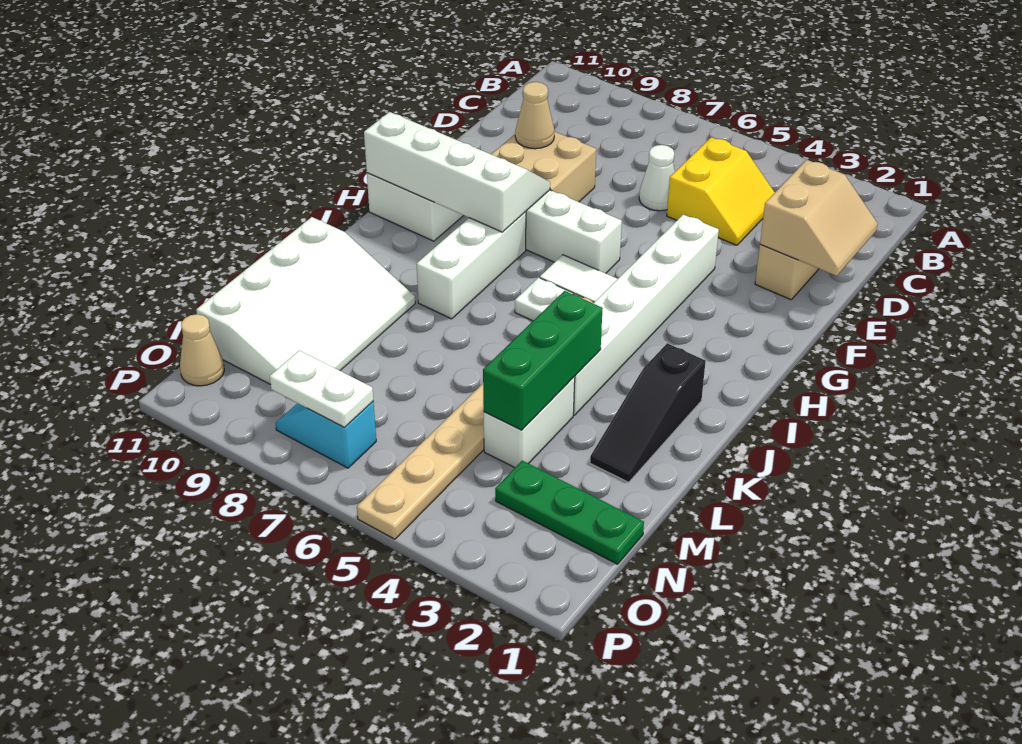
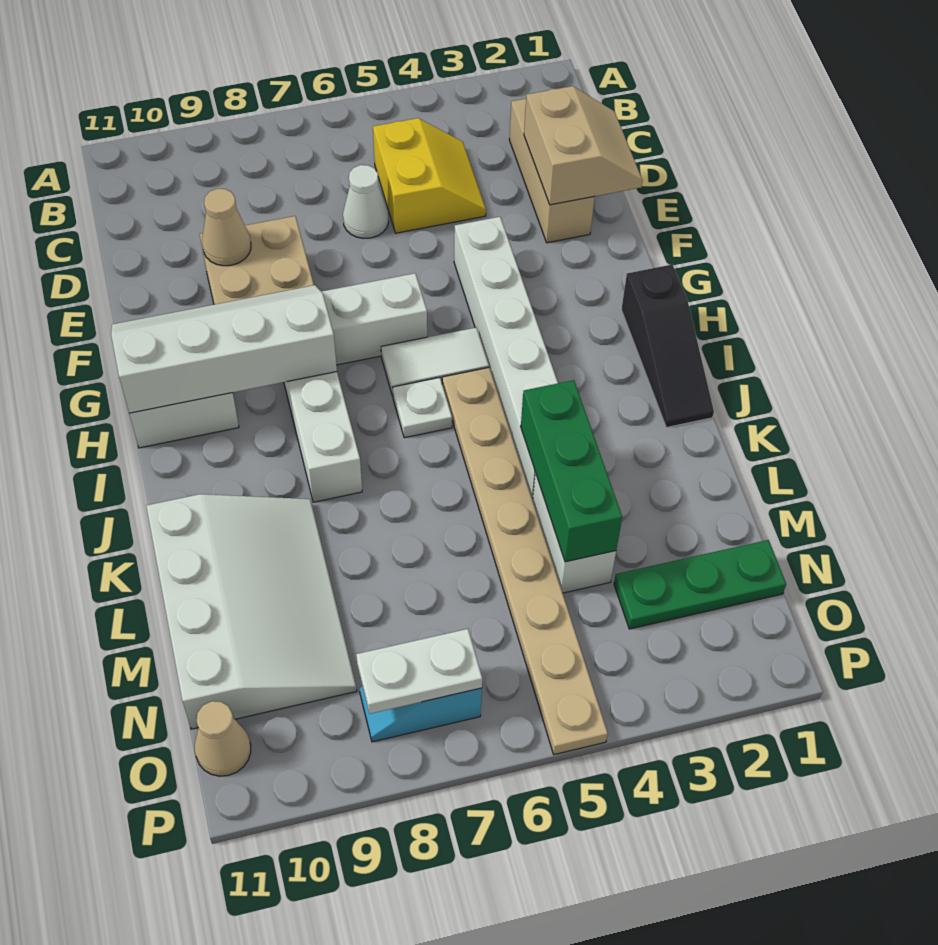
black 1x3 slope [590,343,706,482] -> black 1x3 slope moved to [621,264,714,428]

